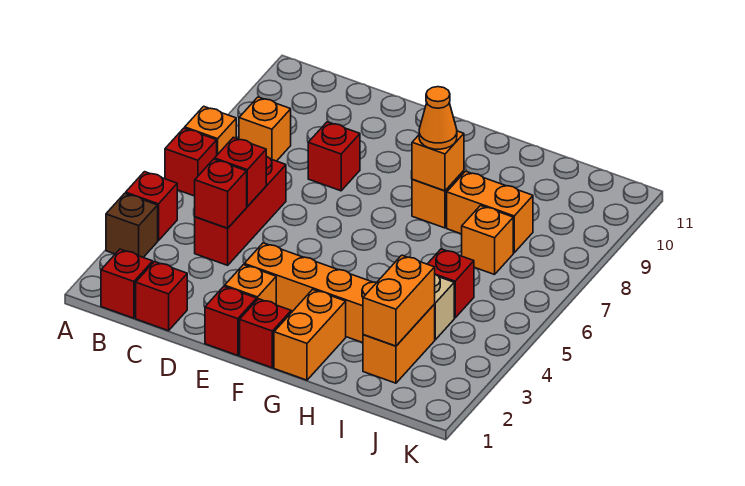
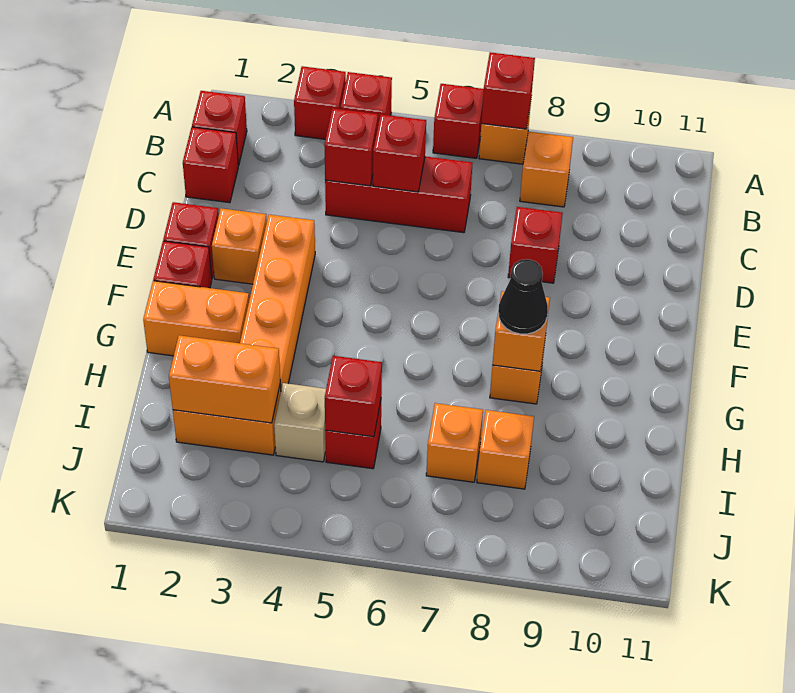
brown 1x1 brick [106,193,158,257] -> red 1x1 brick [294,66,346,139]
none -> red 1x1 brick [481,52,535,129]
orange 1x1 cone [419,87,457,149] -> black 1x1 cone [498,259,548,334]
orange 1x2 brick [447,171,533,253] -> orange 1x1 brick [477,410,534,489]
none -> red 1x1 brick [325,356,382,437]

